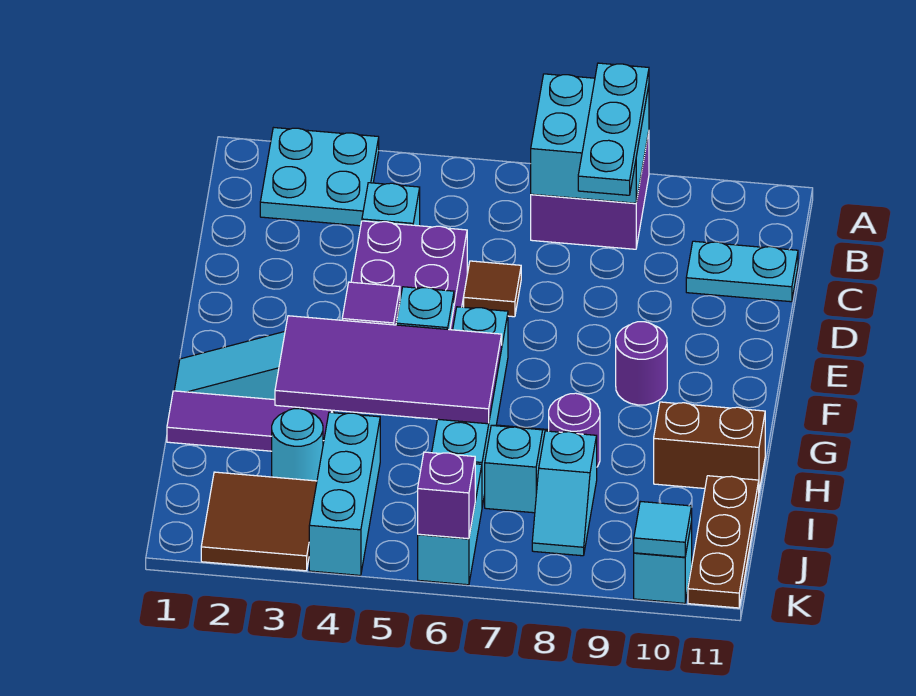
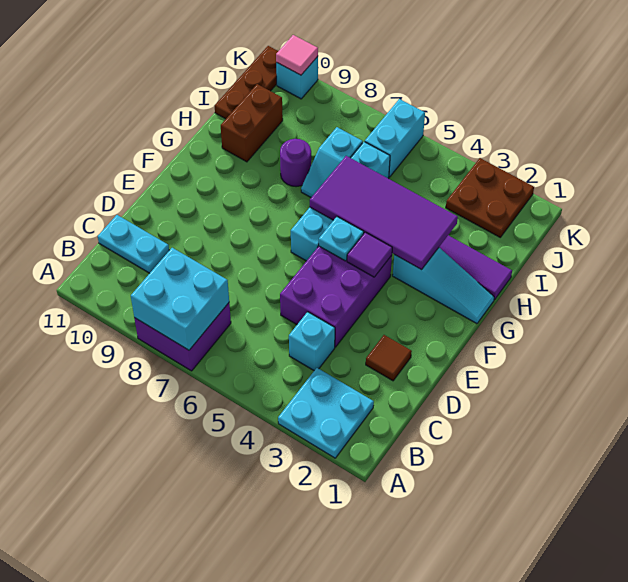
cyan 1x3 plate [578,63,649,195] -> none
brown 1x1 tile [464,261,521,317] -> brown 1x1 tile moved to [366,335,412,381]
purple 1x1 round brick [616,322,667,405] -> none
brown 1x2 brick [654,402,765,491] -> brown 1x2 brick turned to [221,84,283,162]
cyan 1x1 round brick [272,409,323,481] -> none
cyan 1x3 brick [309,412,380,575] -> none
cyan 1x2 slope [532,431,597,556] -> none
brown 2x2 tile [201,472,317,571] -> brown 2x2 plate [446,158,534,237]
purple 1x1 brick [418,452,475,539] -> none
cyan 1x1 tile [634,501,692,557] -> pink 1x1 tile [276,35,318,75]

